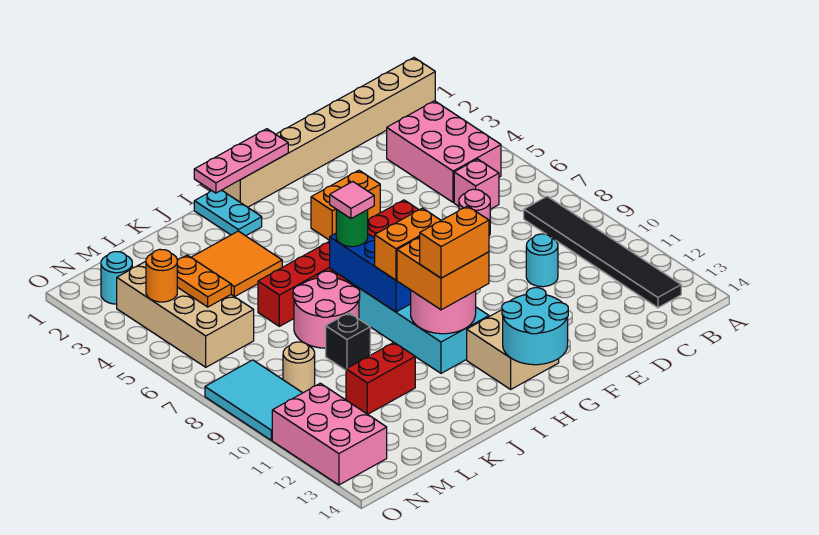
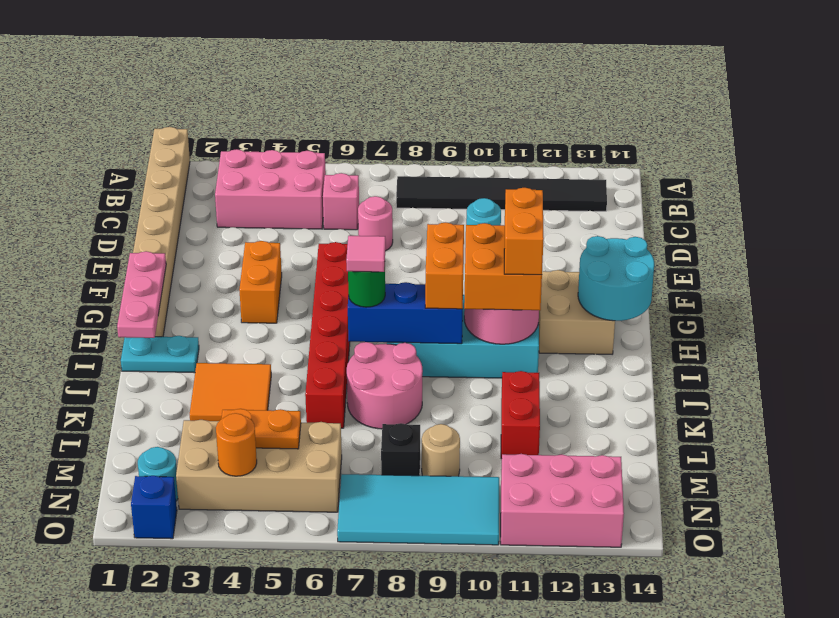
black 1x1 brick [326,313,370,370] -> black 1x1 brick moved to [381,423,420,476]
cyan 2x3 tile [205,360,302,440] -> cyan 2x4 tile [337,474,499,545]
none -> blue 1x1 brick [131,476,177,539]

